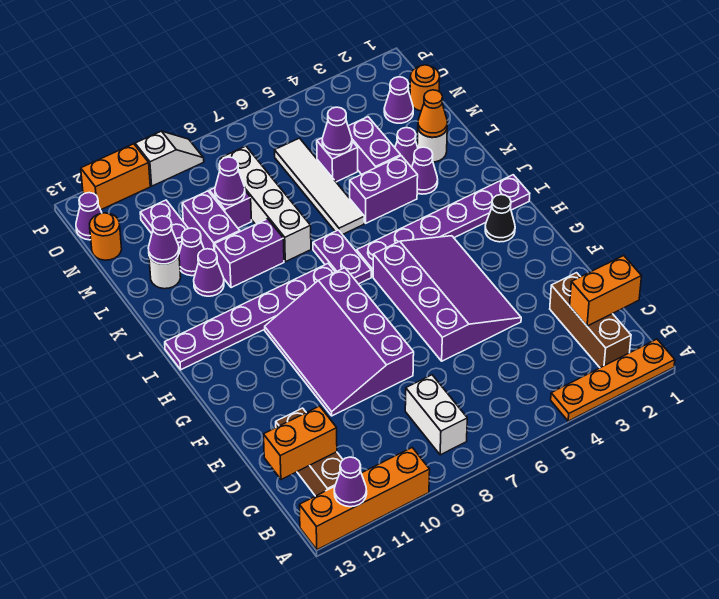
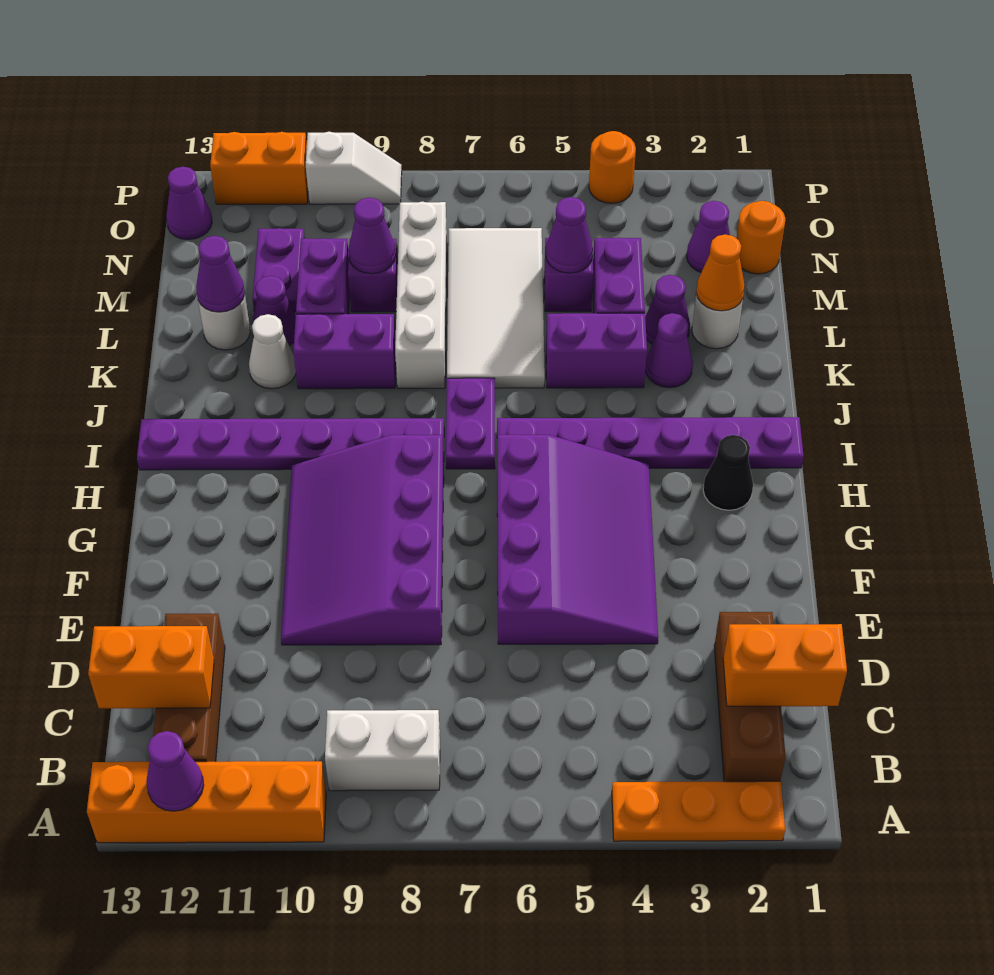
orange 1x4 plate [551,339,675,421] -> orange 1x3 plate [612,781,785,841]
white 1x2 brick [405,375,467,455] -> white 1x2 brick turned to [325,710,440,791]
white 1x4 tile [275,138,364,235] -> white 2x4 tile [447,228,545,388]
purple 1x1 cone [194,249,224,296] -> white 1x1 cone [249,314,296,389]
orange 1x1 round brick [90,213,122,260] -> orange 1x1 round brick moved to [589,131,636,203]

